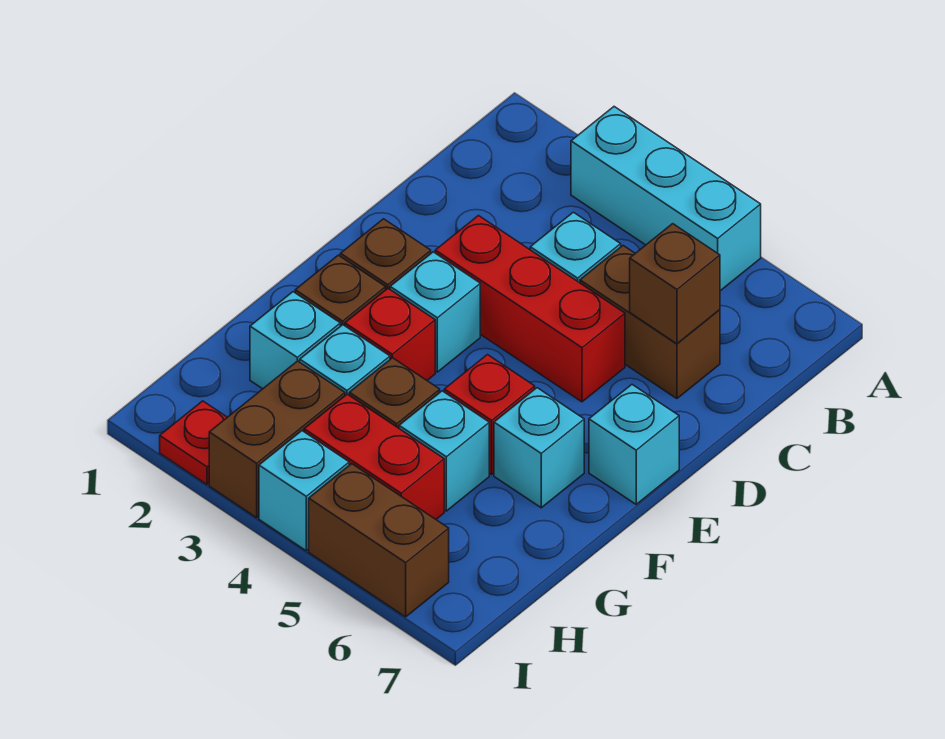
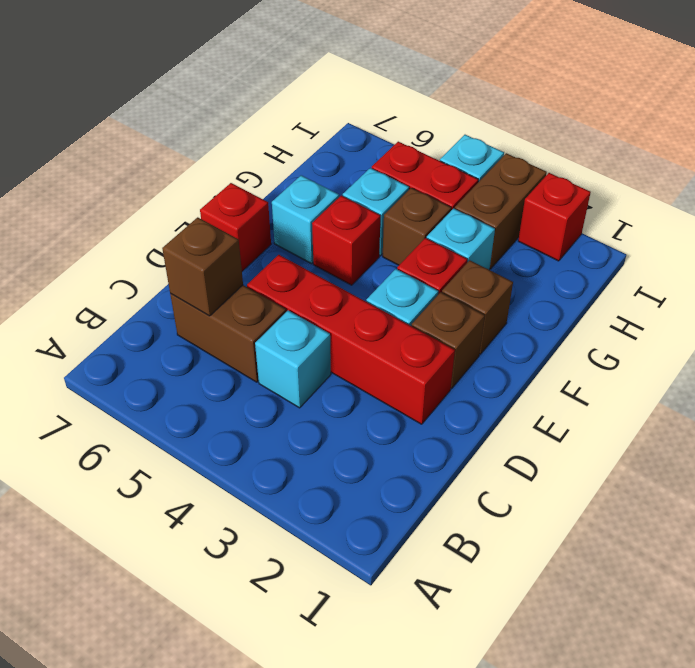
cyan 1x3 brick [571,107,761,291] -> none
red 1x3 brick [435,216,625,402] -> red 1x4 brick [247,255,455,424]
cyan 1x1 brick [589,385,679,504] -> red 1x1 brick [200,183,271,271]
cyan 1x1 brick [250,292,340,389] -> none
red 1x1 plate [160,401,227,484] -> red 1x1 brick [518,173,591,261]
brown 1x2 brick [309,464,449,617] -> none

